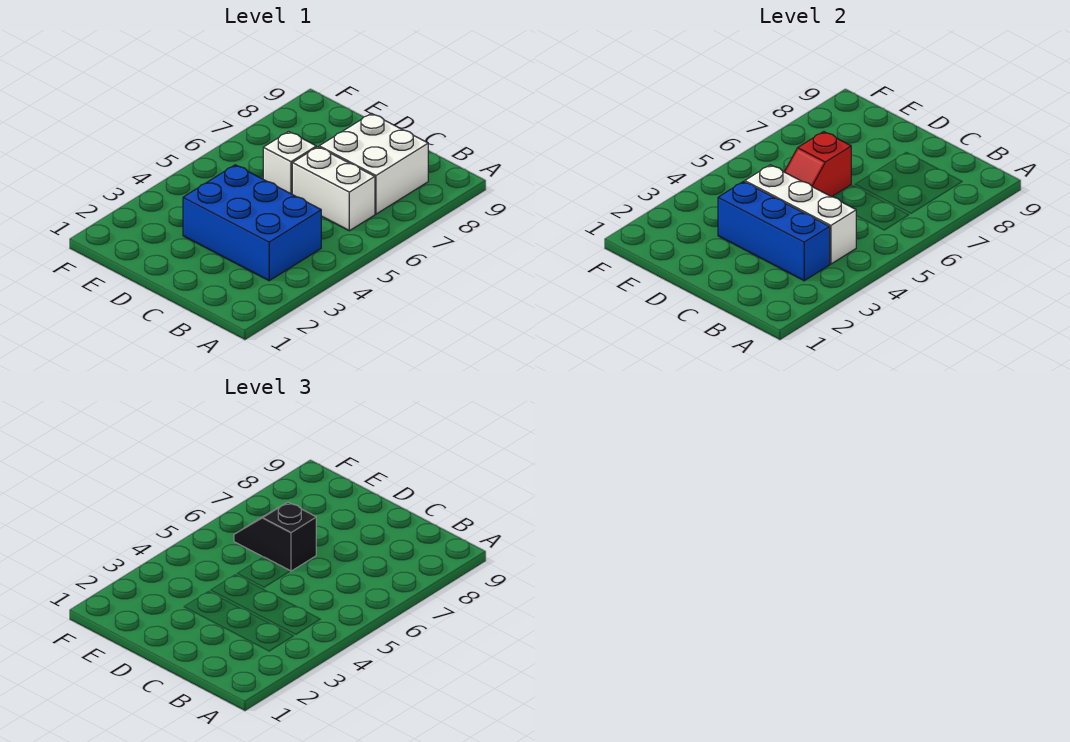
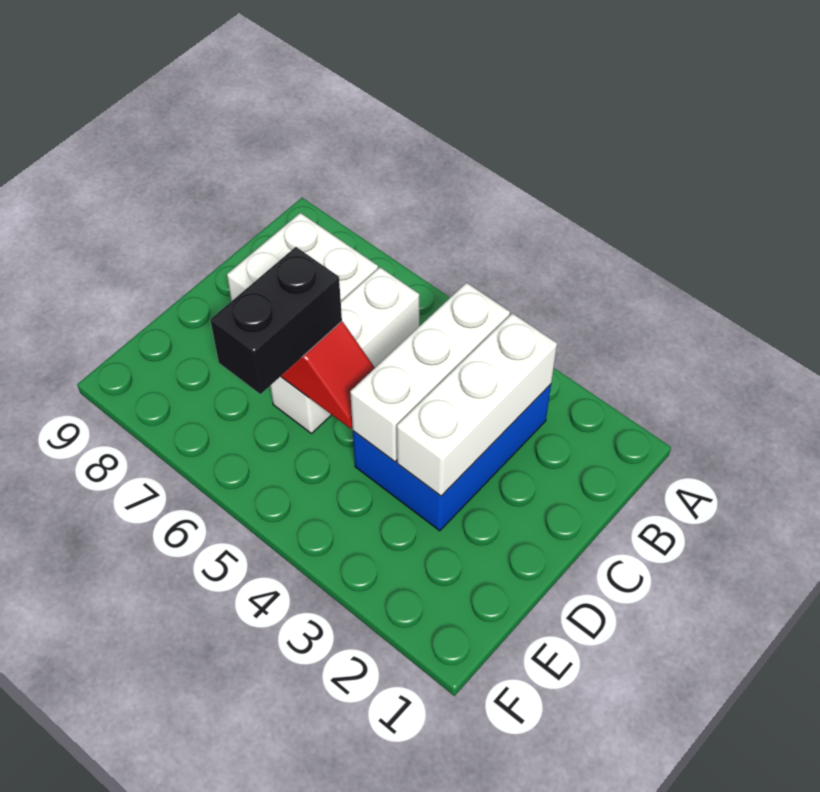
blue 1x3 brick [718,182,830,281] -> white 1x3 brick [397,313,557,496]
black 1x2 slope [234,502,316,571] -> black 1x2 brick [210,247,342,394]

